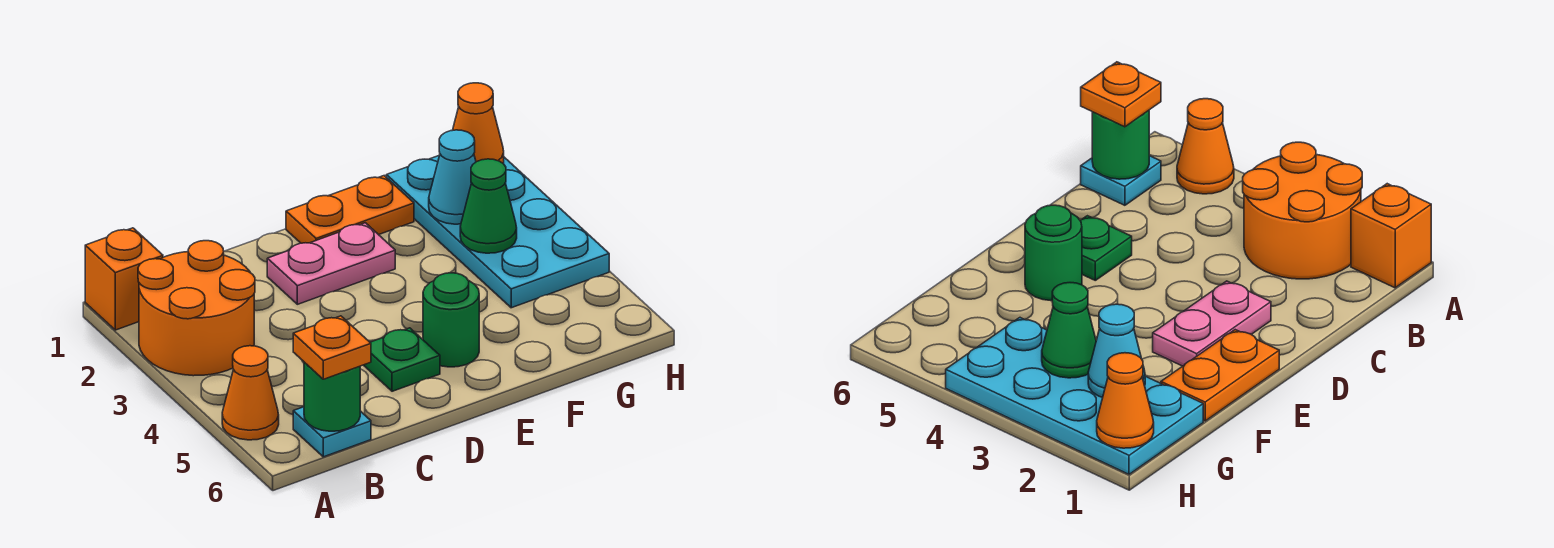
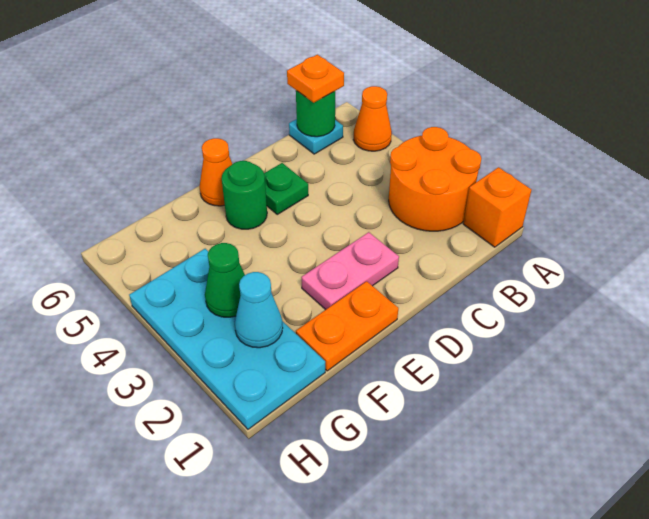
orange 1x1 cone [453,83,504,163] -> orange 1x1 cone moved to [200,138,232,206]

